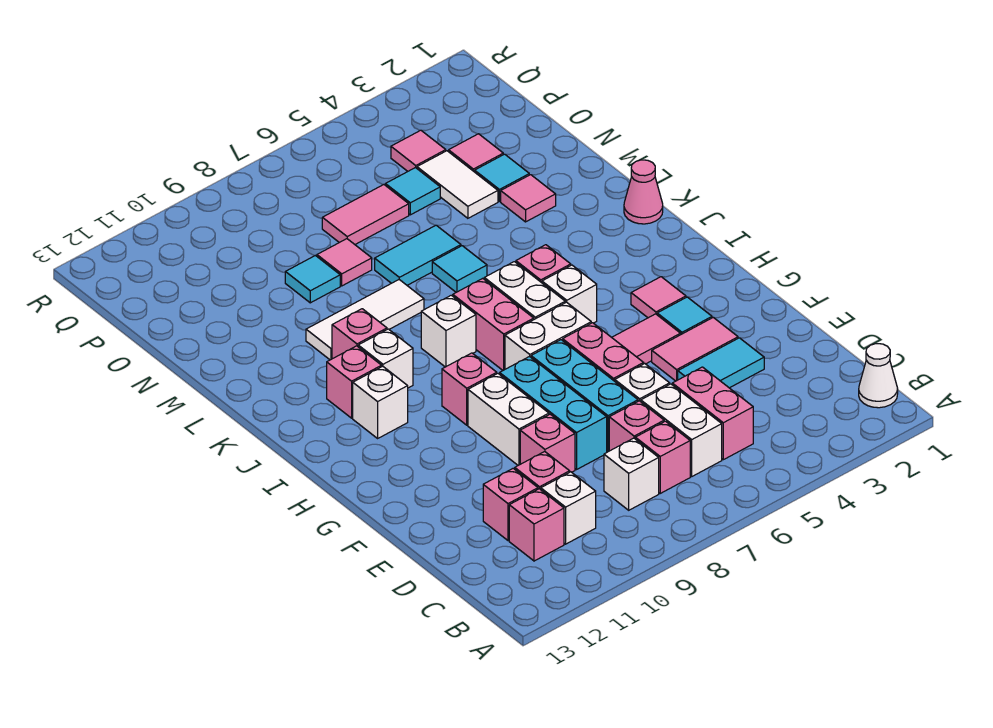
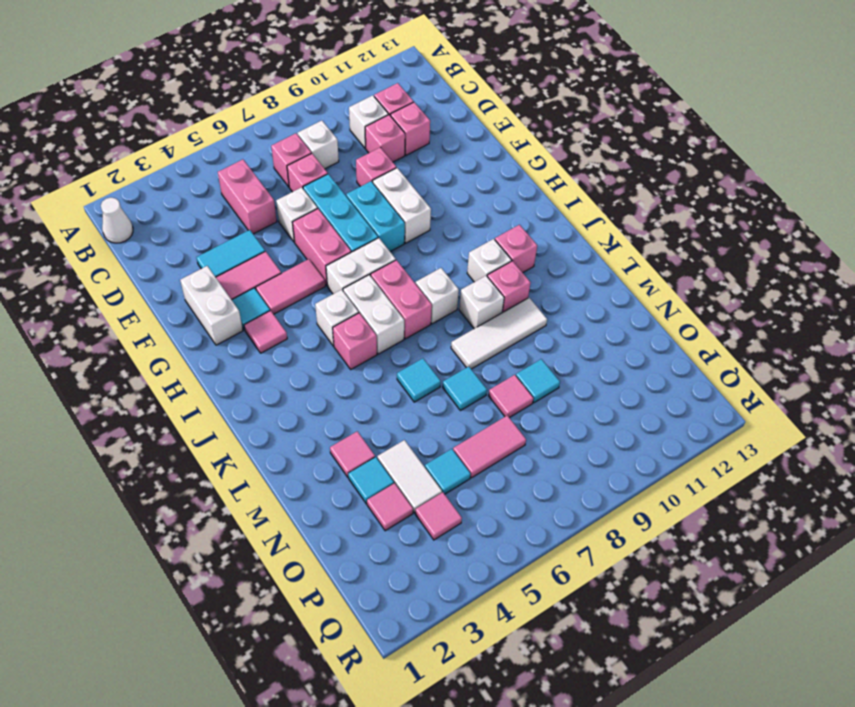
white 1x2 brick [641,384,722,476] -> white 1x2 brick moved to [180,266,243,345]
cyan 1x3 brick [500,356,607,469] -> cyan 1x2 brick [346,181,405,252]
pink 1x1 brick [442,353,497,425] -> none
white 1x1 brick [353,366,408,438] -> white 1x1 brick moved to [459,276,504,329]
pink 1x1 cone [624,160,663,224] -> none
cyan 1x2 tile [375,225,461,285] -> cyan 1x1 tile [443,367,487,411]

